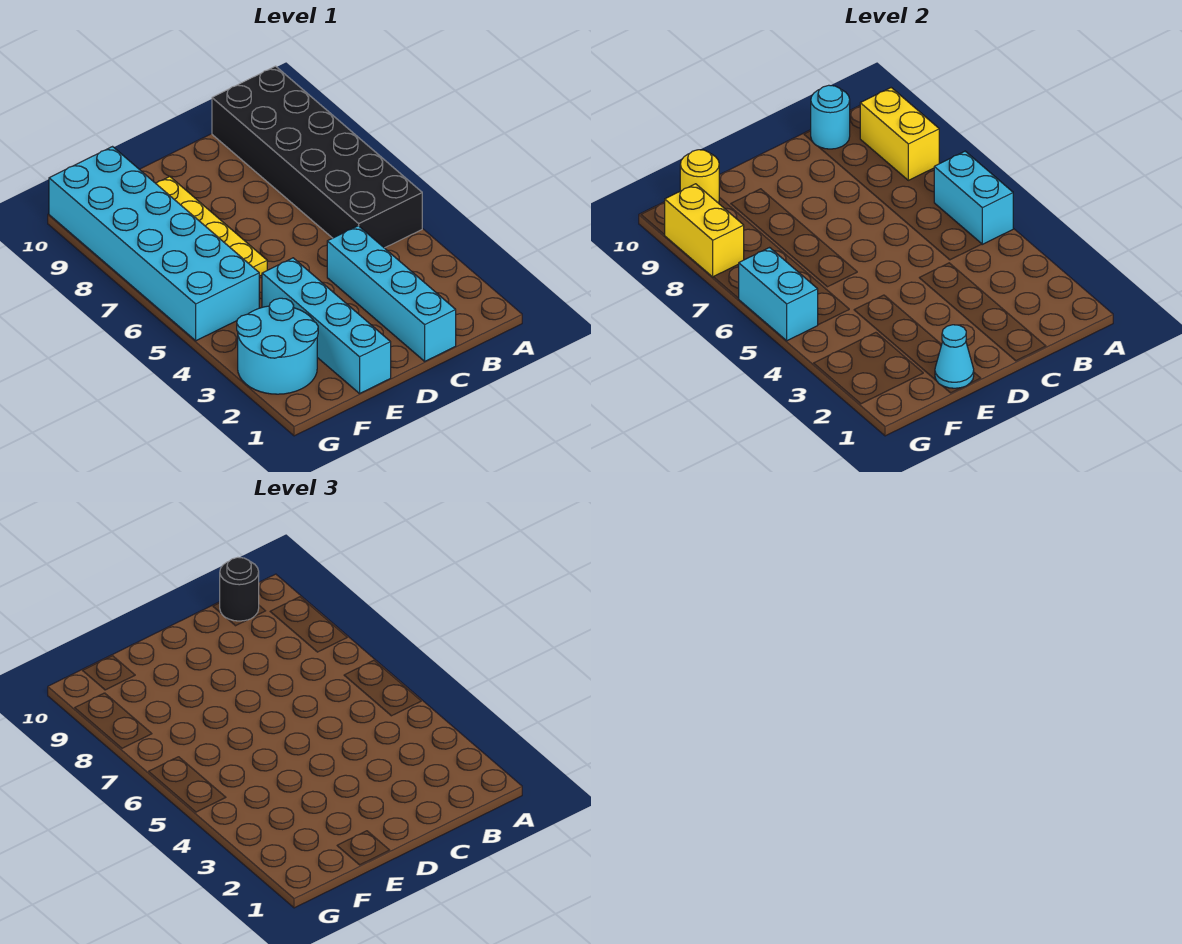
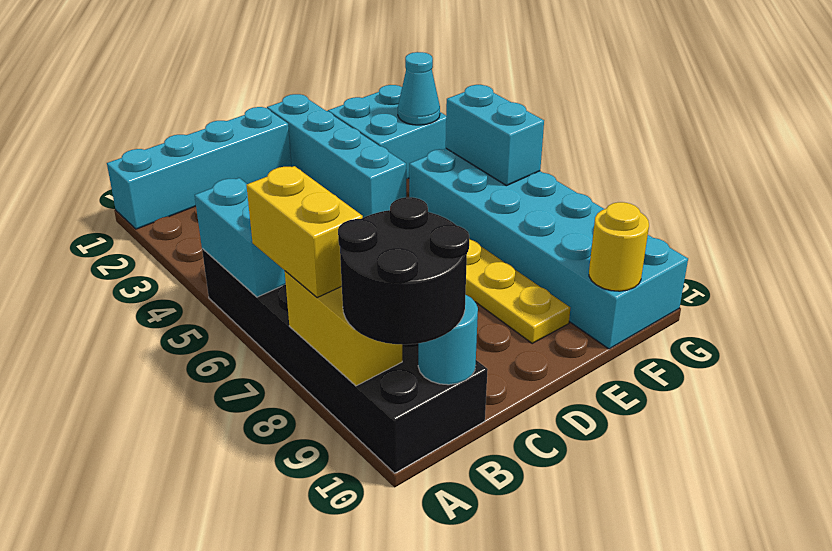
black 1x1 round brick [220,557,259,621] -> black 2x2 round brick [338,197,469,345]
cyan 1x4 brick [327,226,456,361] -> cyan 1x4 brick turned to [107,107,292,229]
cyan 1x1 cone [935,325,974,388] -> cyan 1x1 cone moved to [398,52,440,125]
cyan 2x2 round brick [237,298,318,394] -> cyan 2x2 brick [328,85,446,179]
yellow 1x2 brick [665,184,744,277] -> yellow 1x2 brick moved to [246,166,363,298]

